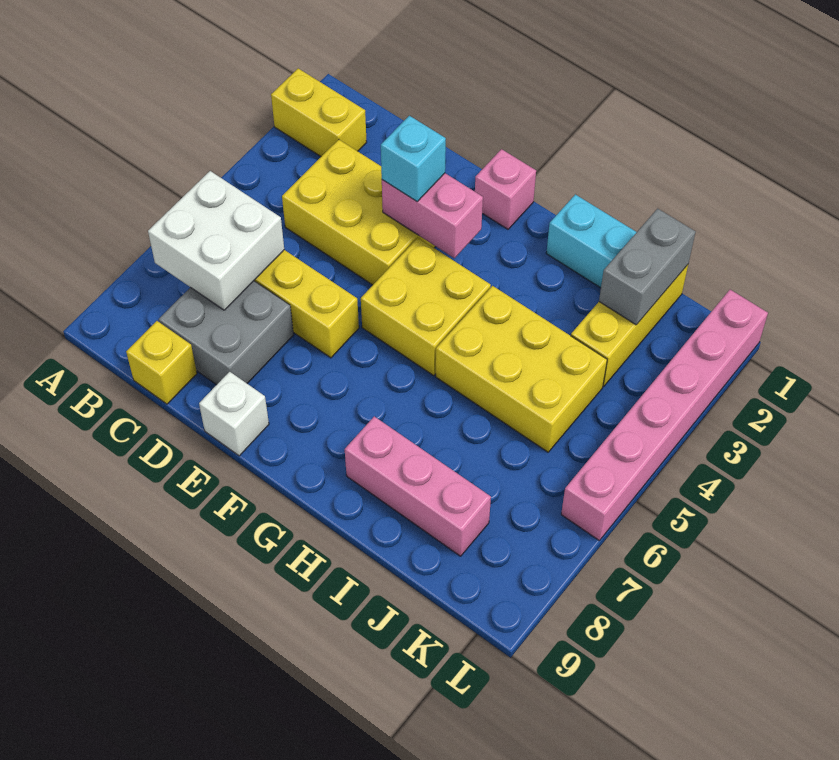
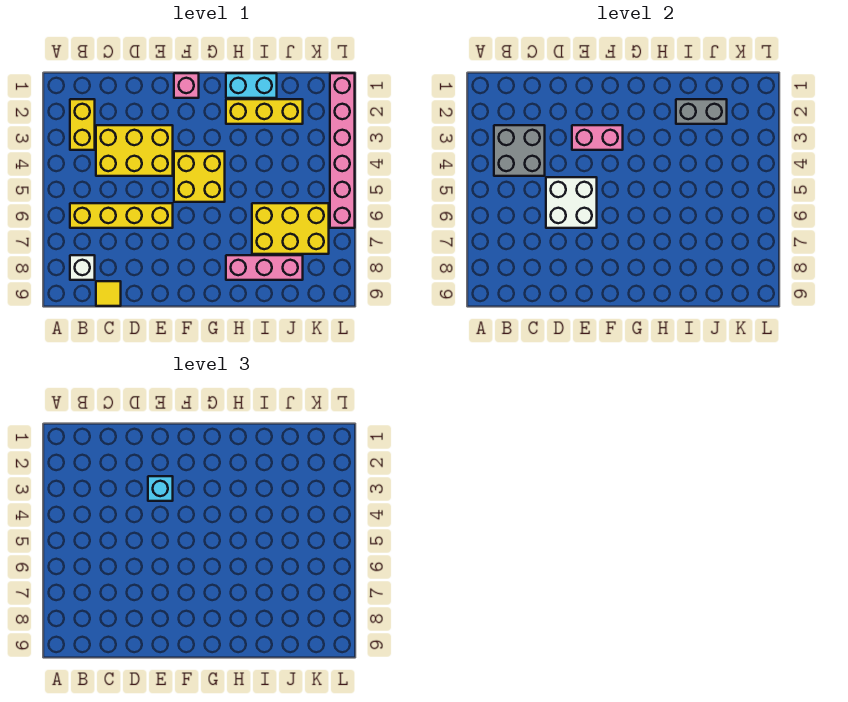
yellow 1x2 brick [271,68,367,157] -> yellow 1x2 brick turned to [70,99,95,150]
white 2x2 brick [148,171,284,310] -> white 2x2 brick moved to [546,177,597,228]
grey 2x2 brick [159,281,294,385] -> grey 2x2 brick moved to [494,125,545,176]
yellow 1x1 brick [126,321,197,404] -> yellow 1x1 tile [96,281,121,306]
white 1x1 brick [199,372,269,456] -> white 1x1 brick moved to [70,255,95,280]
yellow 2x3 brick [436,286,607,452] -> yellow 2x3 brick moved to [252,203,329,254]
yellow 1x3 brick [571,265,688,387] -> yellow 1x3 brick turned to [226,99,303,124]
grey 1x2 brick [599,209,696,325] -> grey 1x2 brick turned to [676,99,727,124]

